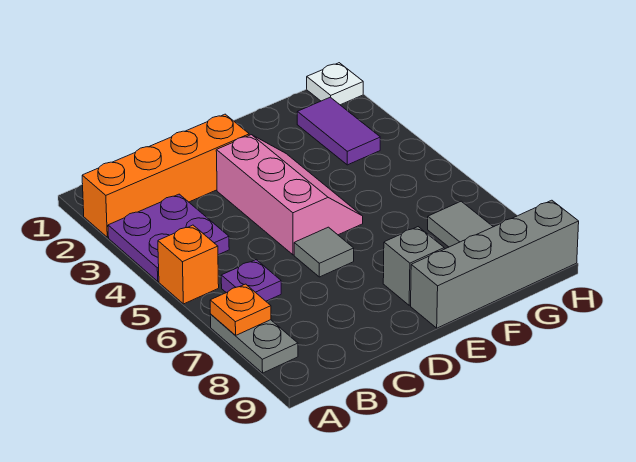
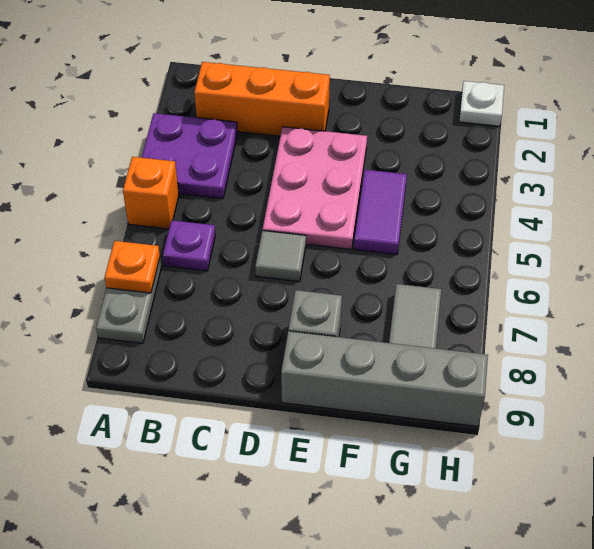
orange 1x4 brick [82,114,249,237] -> orange 1x3 brick [194,62,330,136]
pink 2x3 slope [216,135,363,255] -> pink 2x3 plate [263,127,367,249]
purple 1x2 tile [297,97,380,165] -> purple 1x2 tile moved to [354,170,407,254]

